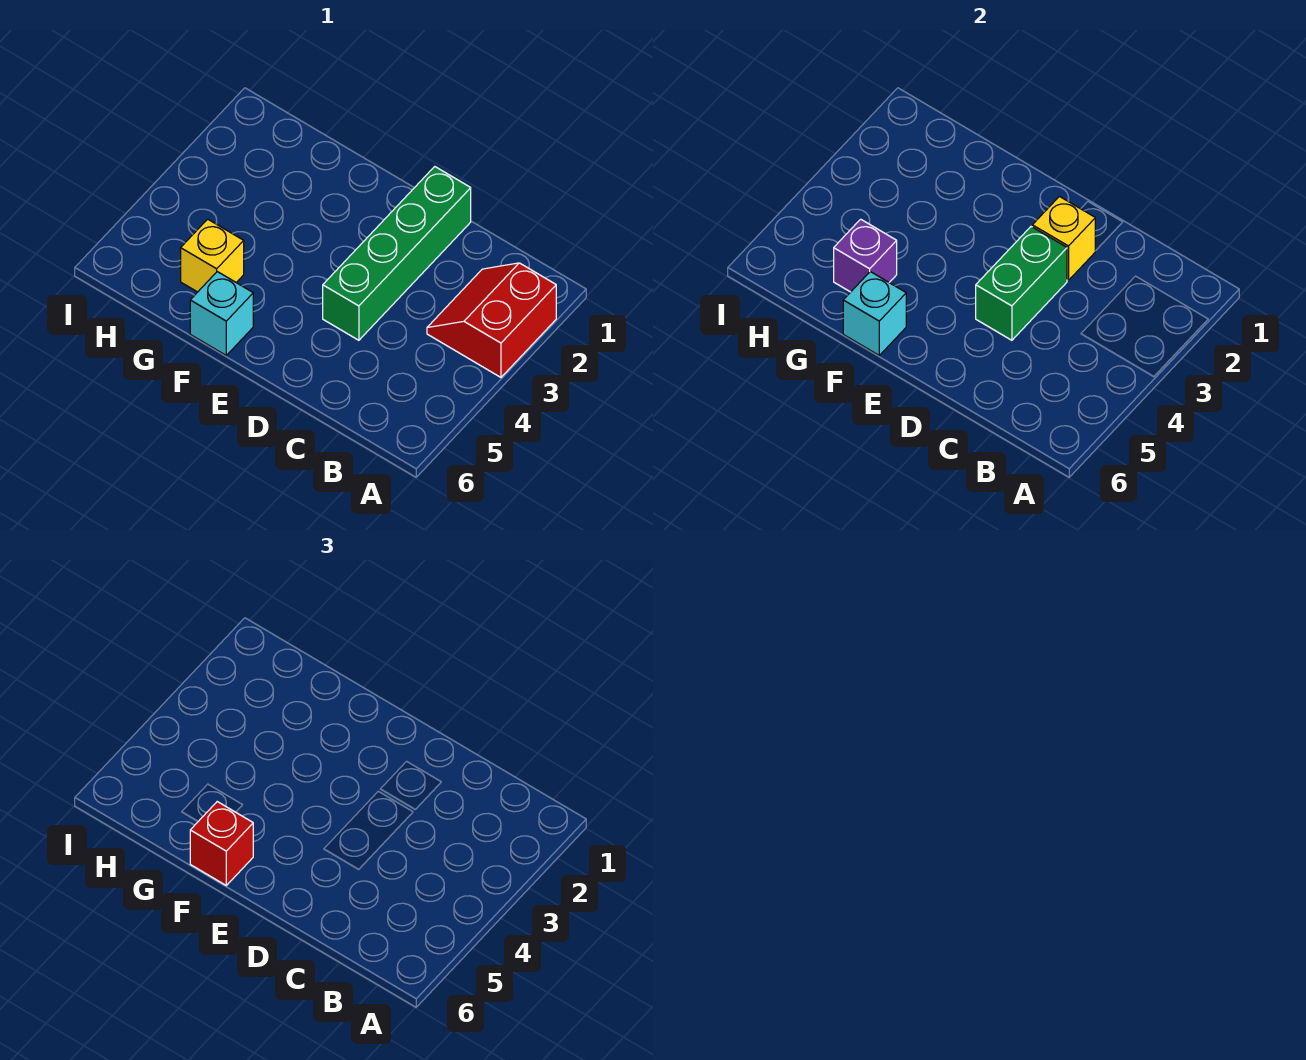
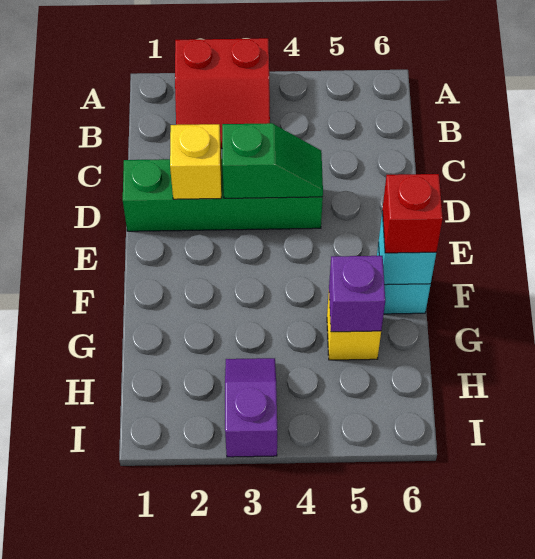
green 1x2 brick [976,227,1067,340] -> green 1x2 slope [222,123,323,198]
none -> purple 1x2 slope [225,358,277,457]

